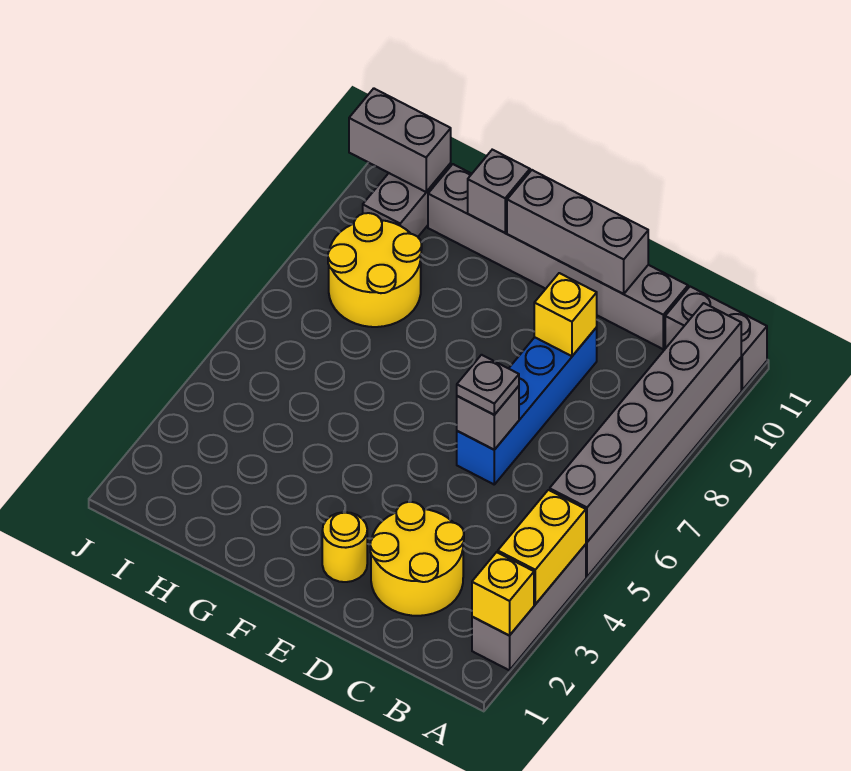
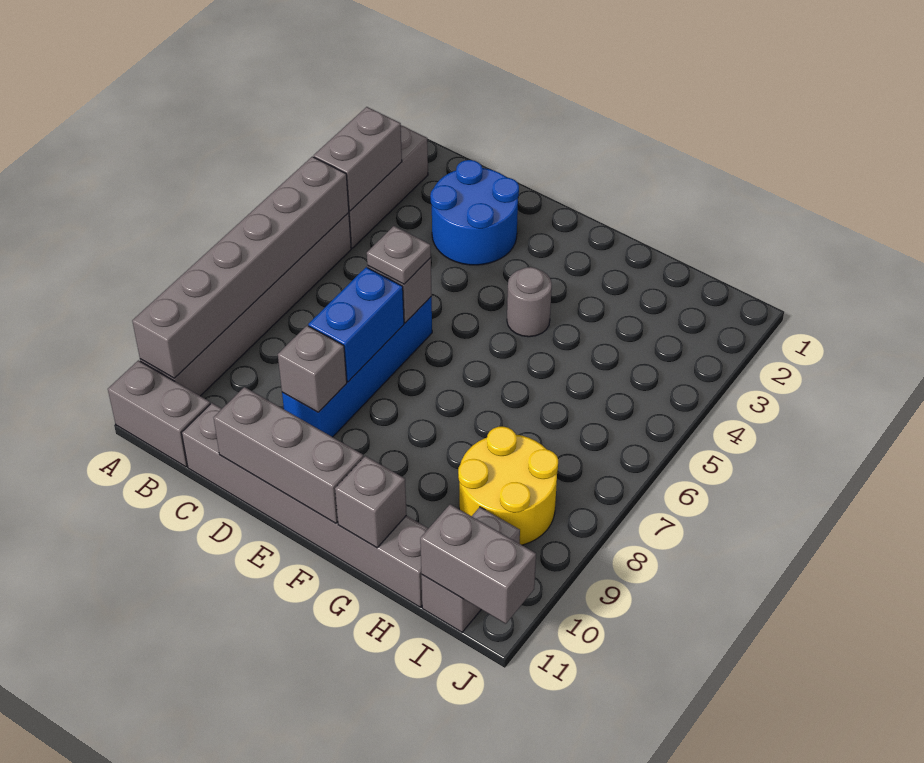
yellow 1x1 brick [472,552,534,636] -> none
yellow 1x2 brick [498,490,586,604] -> grey 1x2 brick [314,107,402,211]
yellow 2x2 round brick [370,502,464,616] -> blue 2x2 round brick [430,160,519,265]
none -> blue 1x2 brick [308,267,404,382]
yellow 1x1 brick [534,273,597,356] -> grey 1x1 brick [278,326,347,412]
yellow 1x1 round brick [322,512,367,582] -> none
none -> grey 1x1 round brick [507,267,552,337]

